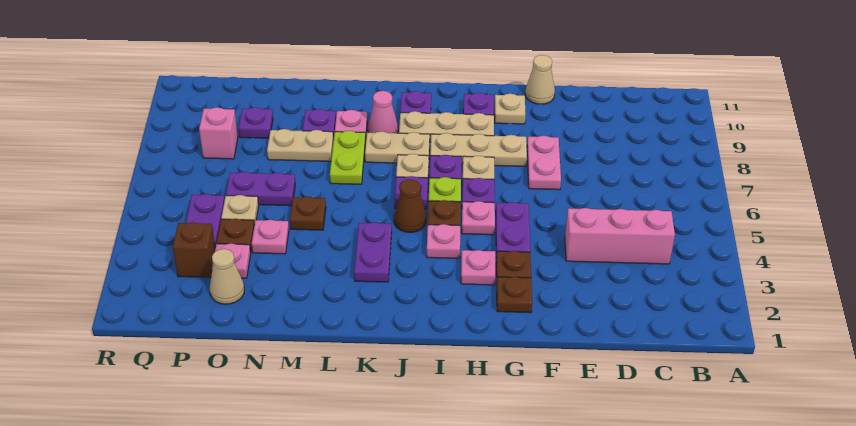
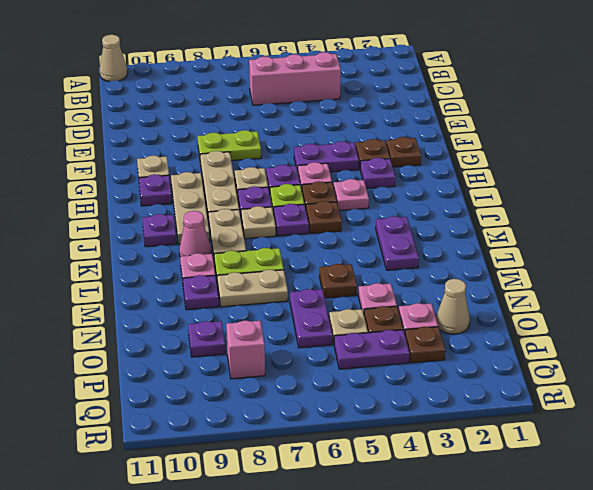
pink 1x3 brick [565,208,675,264] -> pink 1x3 brick turned to [249,52,341,105]
pink 1x2 plate [527,136,561,190] -> lime 1x2 plate [198,130,261,161]
tan 1x1 cone [525,55,555,104] -> tan 1x1 cone moved to [99,35,128,82]
pink 1x1 plate [461,250,495,285] -> purple 1x1 plate [360,158,395,189]
brown 1x1 cone [394,179,426,232] -> brown 1x1 plate [306,201,342,234]
purple 1x2 plate [354,222,392,282] -> purple 1x2 plate turned to [376,216,419,270]
tan 1x2 plate [267,129,334,161] -> tan 1x2 plate turned to [217,270,288,307]
brown 1x1 brick [173,222,215,277] -> brown 1x1 plate [405,327,445,363]

